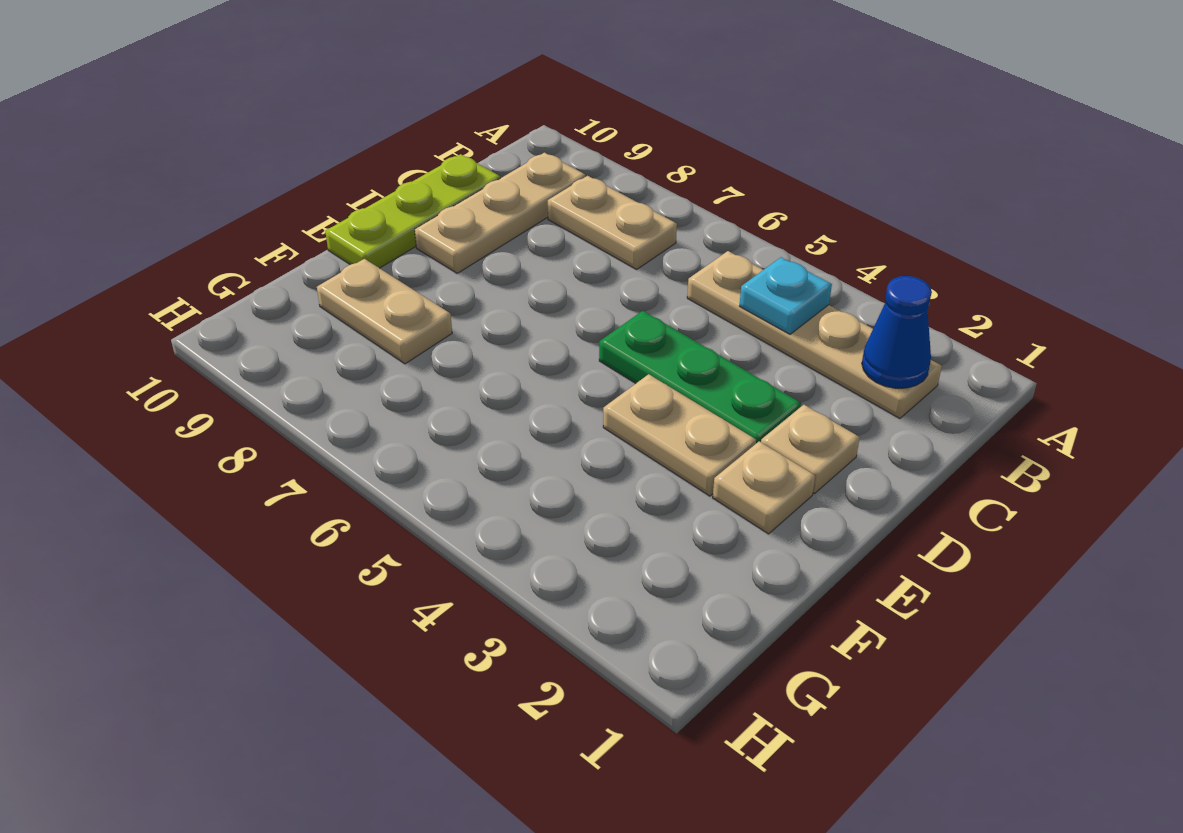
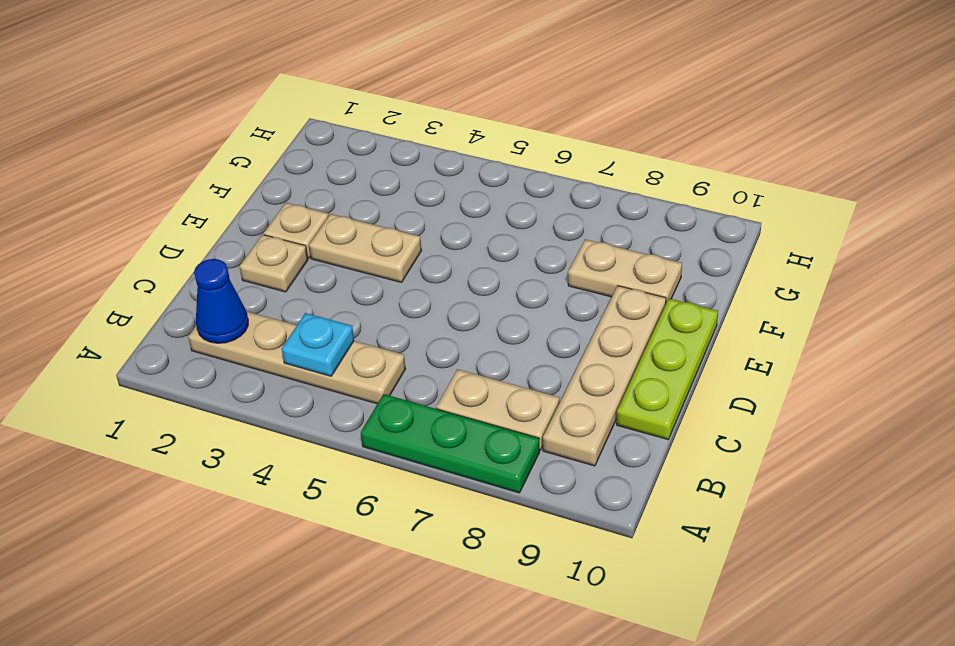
tan 1x3 plate [415,153,585,273] -> tan 1x4 plate [543,286,666,466]
green 1x3 plate [599,311,801,443] -> green 1x3 plate moved to [361,394,540,493]

